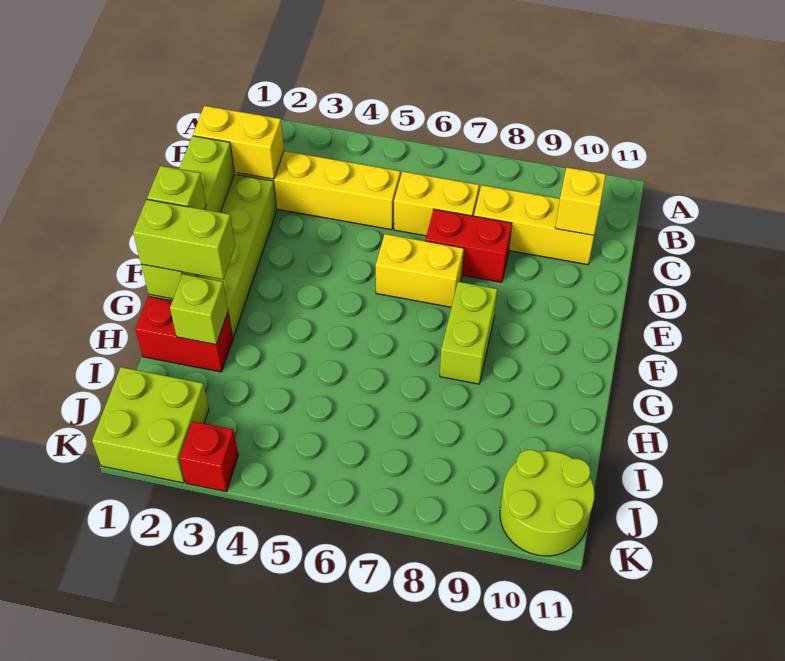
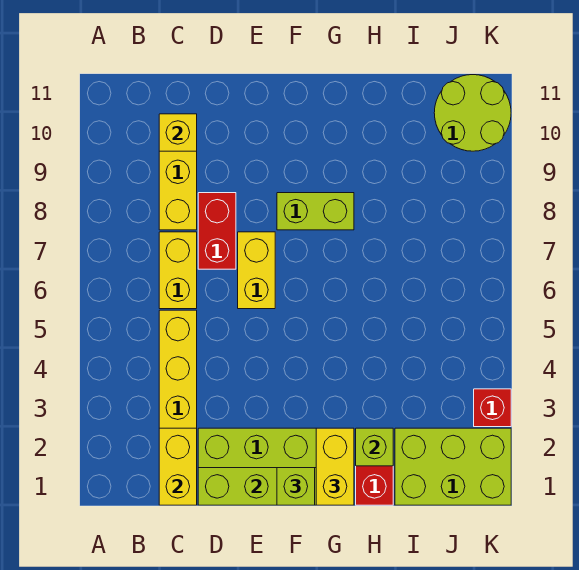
lime 1x2 brick [133,199,235,279] -> yellow 1x2 brick [316,428,354,505]
lime 2x2 brick [92,367,209,483] -> lime 2x3 brick [395,428,511,505]

